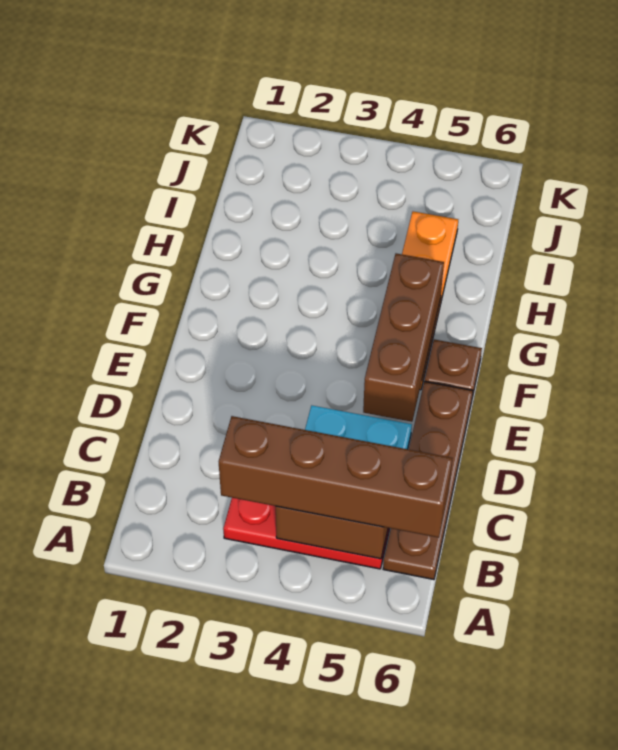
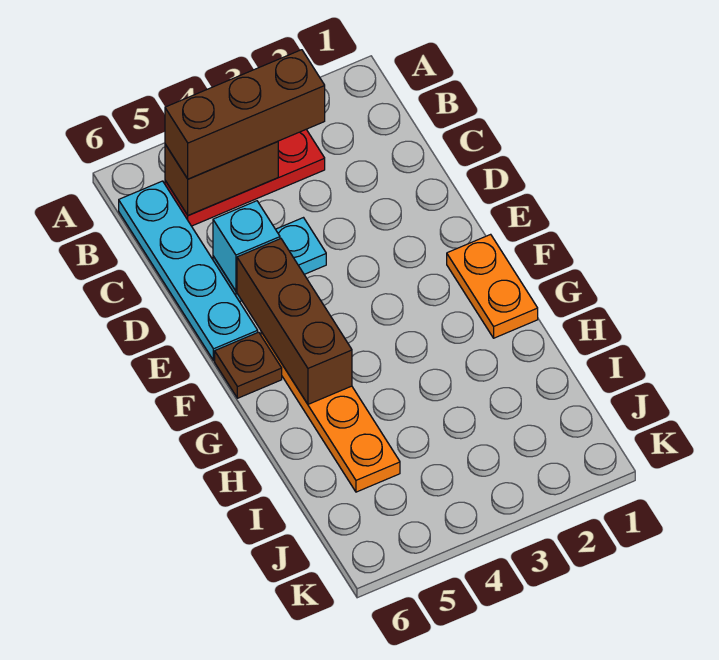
brown 1x4 brick [219,416,452,538] -> brown 1x3 brick [165,50,325,179]
brown 1x4 plate [383,381,473,580] -> cyan 1x4 plate [119,181,258,361]
none -> cyan 1x1 brick [213,201,280,291]
none -> orange 1x2 plate [447,234,538,338]

